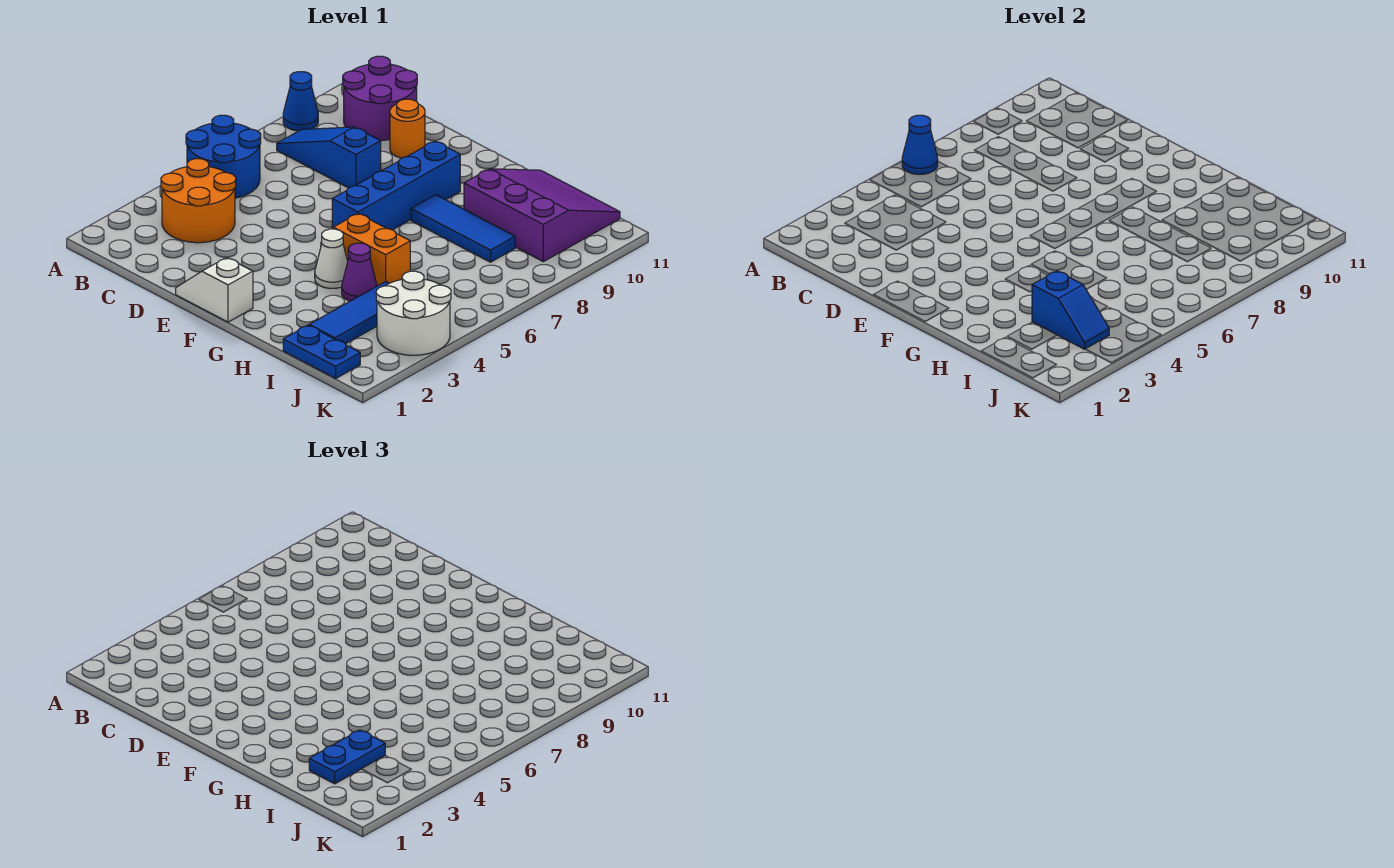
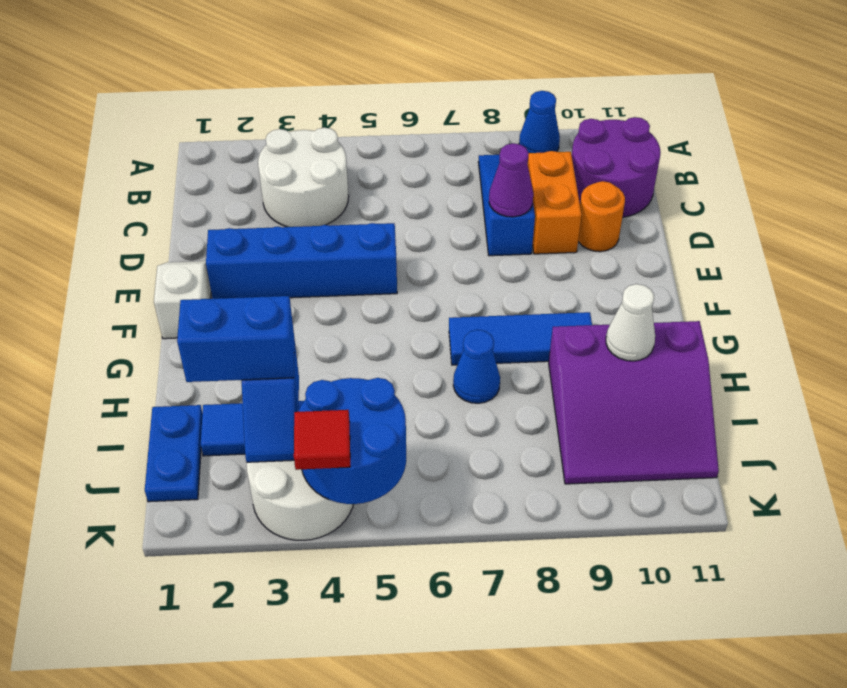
blue 2x2 round brick [186,115,261,198] -> blue 2x2 round brick moved to [298,378,406,504]
blue 1x1 cone [902,115,938,174] -> blue 1x1 cone moved to [453,330,500,403]
orange 2x2 round brick [161,159,236,243] -> white 2x2 round brick [258,128,349,227]
blue 1x4 brick [332,141,460,230] -> blue 1x4 brick moved to [206,223,397,299]
white 1x1 cone [315,229,348,288] -> white 1x1 cone moved to [606,284,655,361]
orange 1x2 brick [333,214,410,286] -> orange 1x2 brick moved to [527,151,582,254]
blue 1x3 tile [411,195,515,262] -> blue 1x3 tile turned to [449,312,592,365]
purple 1x1 cone [342,243,377,301] -> purple 1x1 cone moved to [489,143,533,217]
purple 3x3 slope [464,169,620,262] -> purple 3x3 slope turned to [549,321,719,484]
blue 1x2 plate [309,730,385,784] -> blue 1x2 brick [177,296,294,382]
none -> red 1x1 tile [294,410,350,470]

